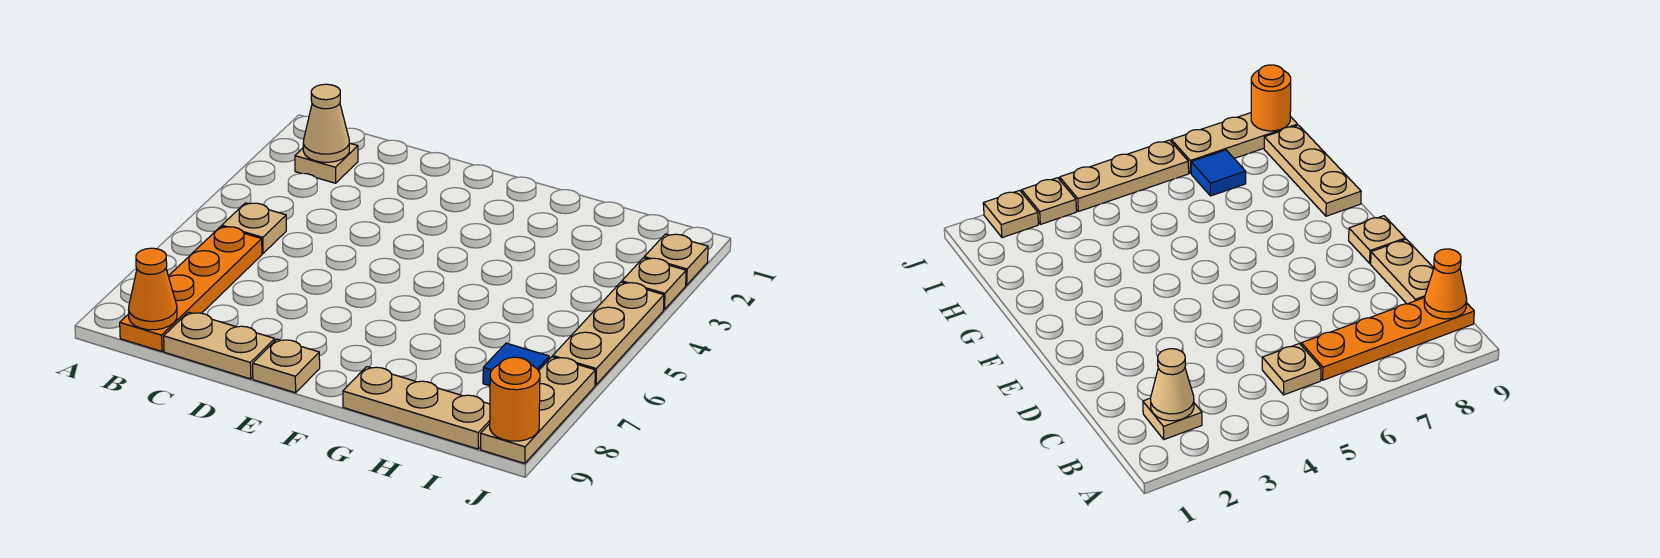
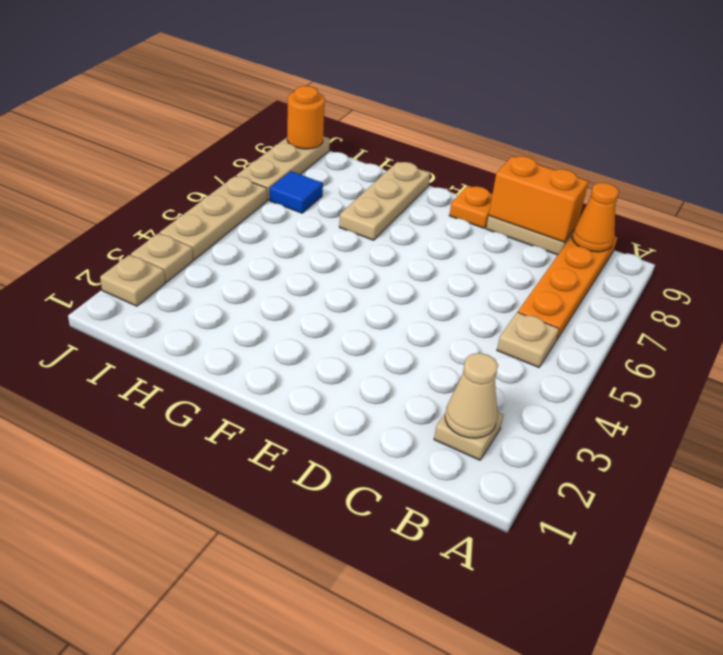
none -> orange 1x2 brick [489,156,589,242]
tan 1x1 plate [253,339,320,393] -> orange 1x1 plate [449,186,492,228]
tan 1x3 plate [343,367,490,449] -> tan 1x3 plate turned to [339,162,430,240]

